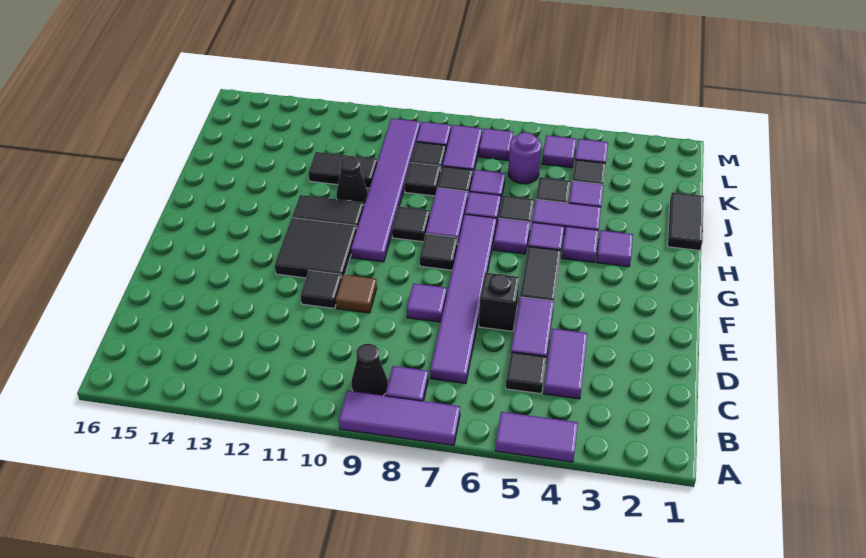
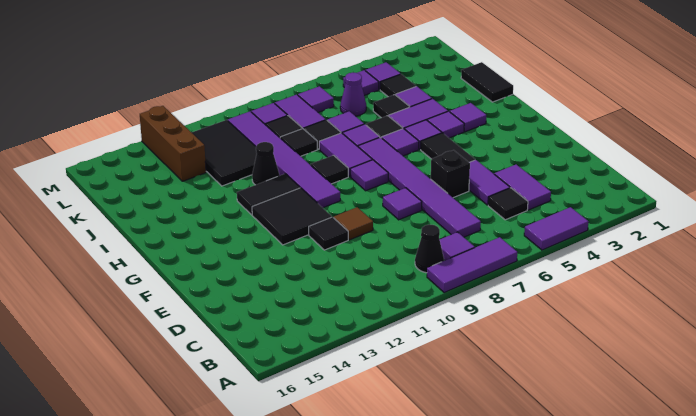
black 1x1 tile [420,234,458,270] -> purple 1x1 tile [350,160,388,191]
black 1x2 tile [308,152,377,188] -> black 2x3 tile [191,120,257,186]
purple 1x1 round brick [508,132,541,184] -> purple 1x1 cone [340,72,366,116]
none -> brown 1x3 brick [140,106,206,181]

